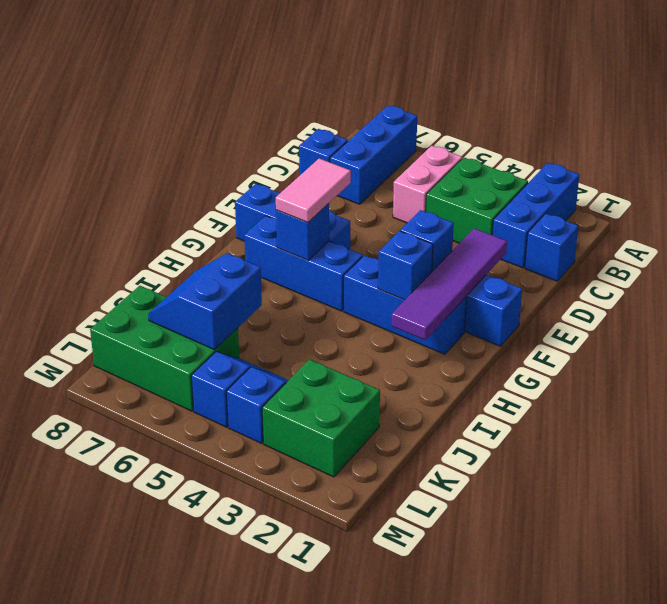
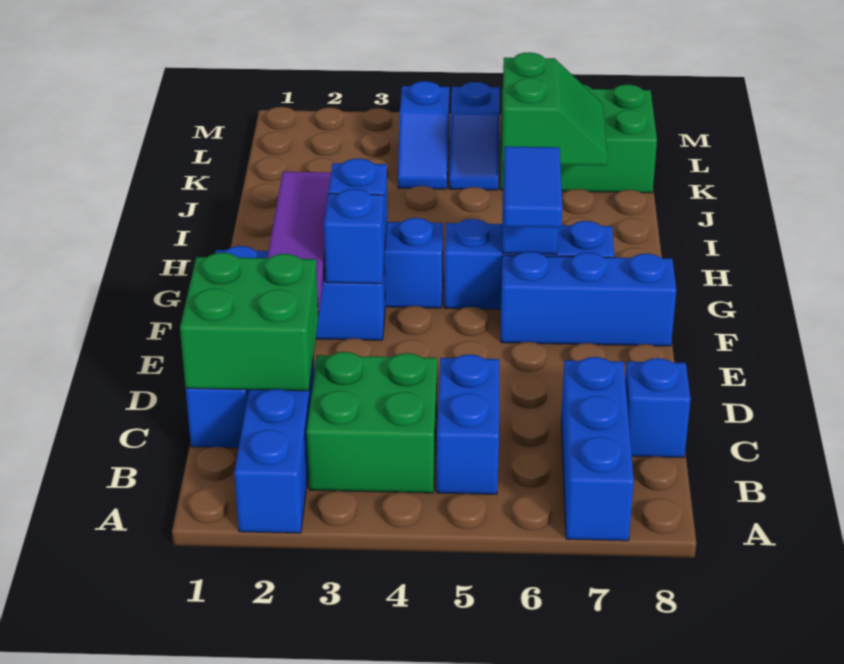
pink 1x2 brick [393,146,462,223] -> blue 1x2 brick [437,354,499,494]
pink 1x2 tile [276,158,351,223] -> blue 1x2 tile [504,146,562,228]
blue 2x2 slope [148,253,262,350] -> green 2x2 slope [502,52,608,166]
green 2x2 brick [262,359,380,477] -> green 2x2 brick moved to [180,253,318,391]

